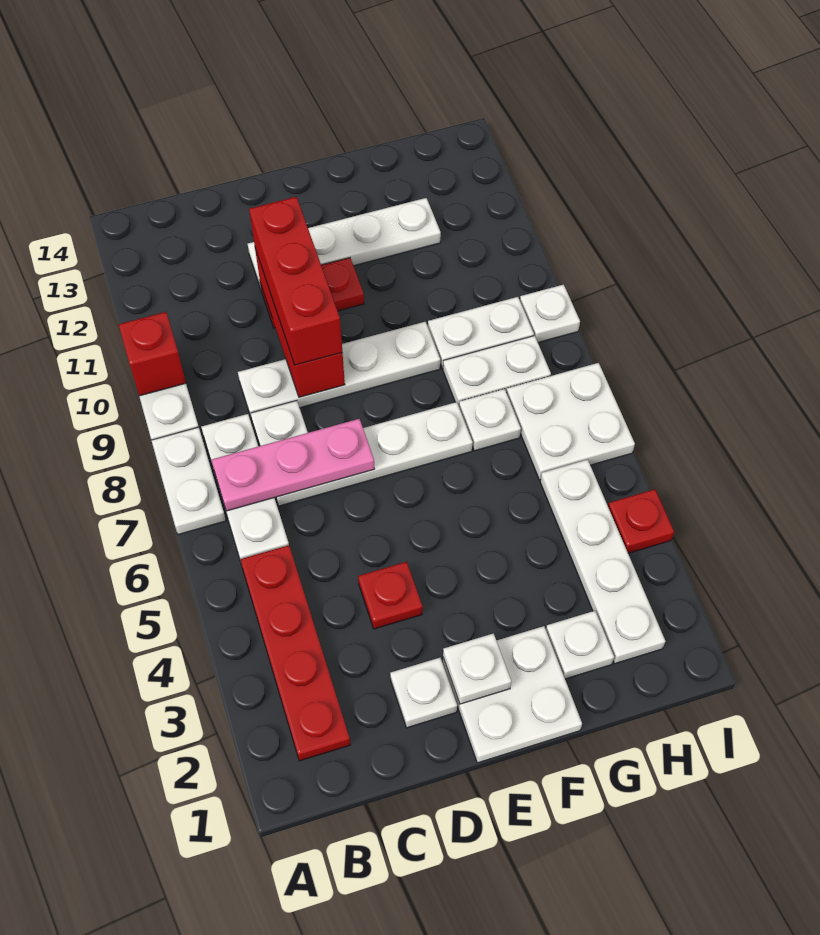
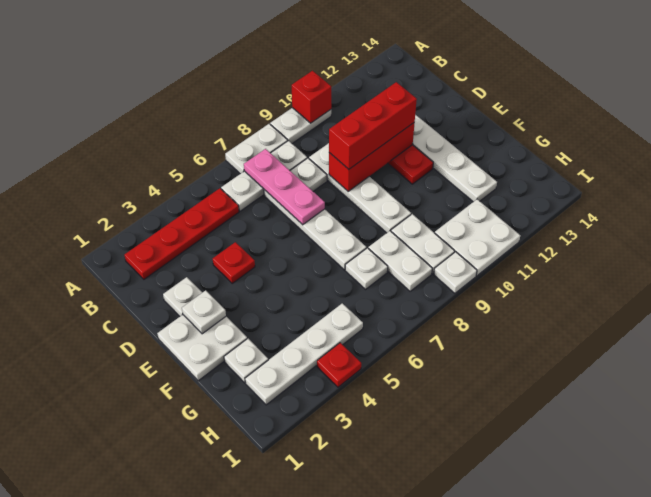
white 2x2 plate [506,363,635,480] -> white 2x2 plate moved to [435,199,520,276]

